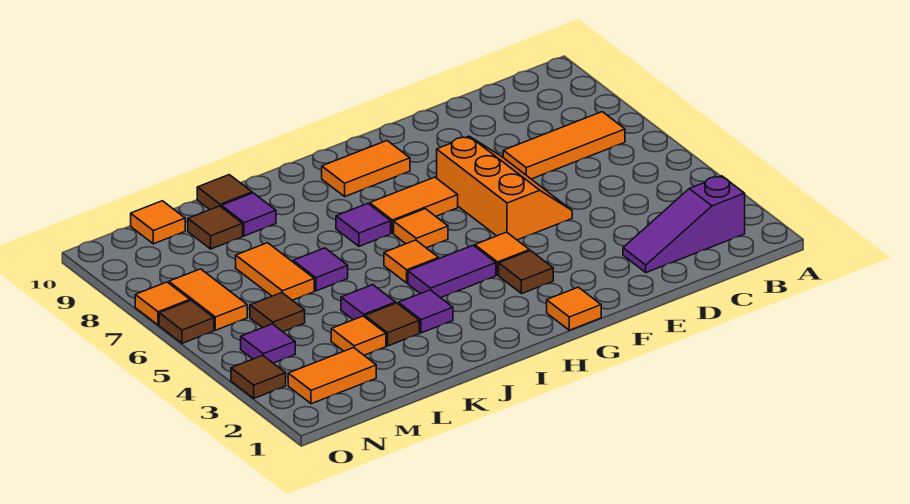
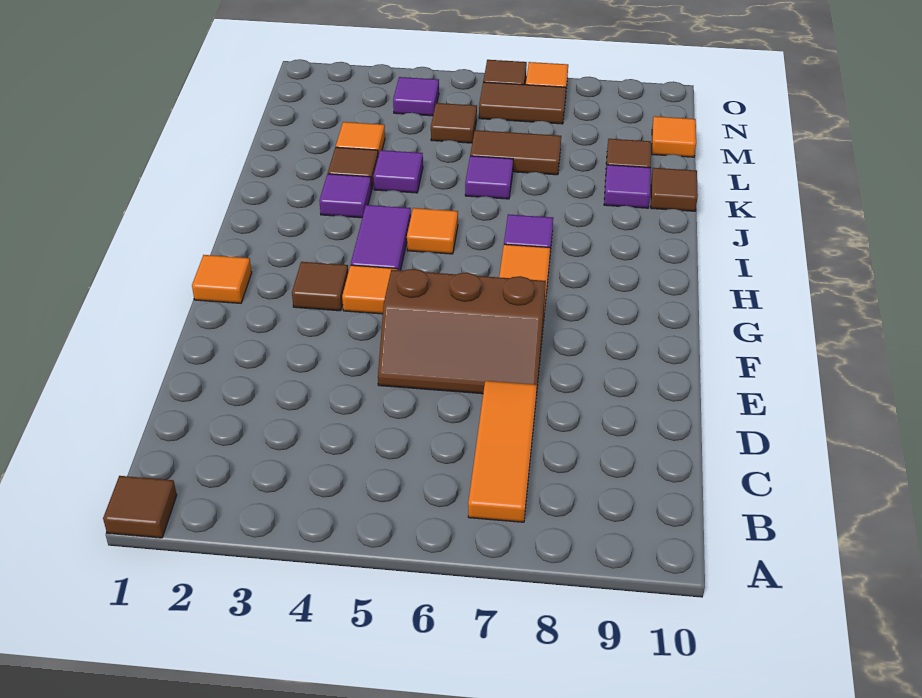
purple 1x3 slope [623,176,745,273] -> none
orange 2x3 slope [437,136,572,240] -> brown 2x3 slope [378,269,546,395]
orange 1x2 tile [322,141,410,196] -> none
orange 1x1 tile [394,209,448,248] -> none
orange 1x2 tile [236,243,314,300] -> brown 1x2 tile [470,130,561,175]
orange 1x2 tile [288,348,376,404] -> none
orange 1x2 tile [169,269,247,330] -> brown 1x2 tile [479,82,566,124]
brown 1x1 tile [231,355,286,398] -> brown 1x1 tile moved to [103,476,177,538]

